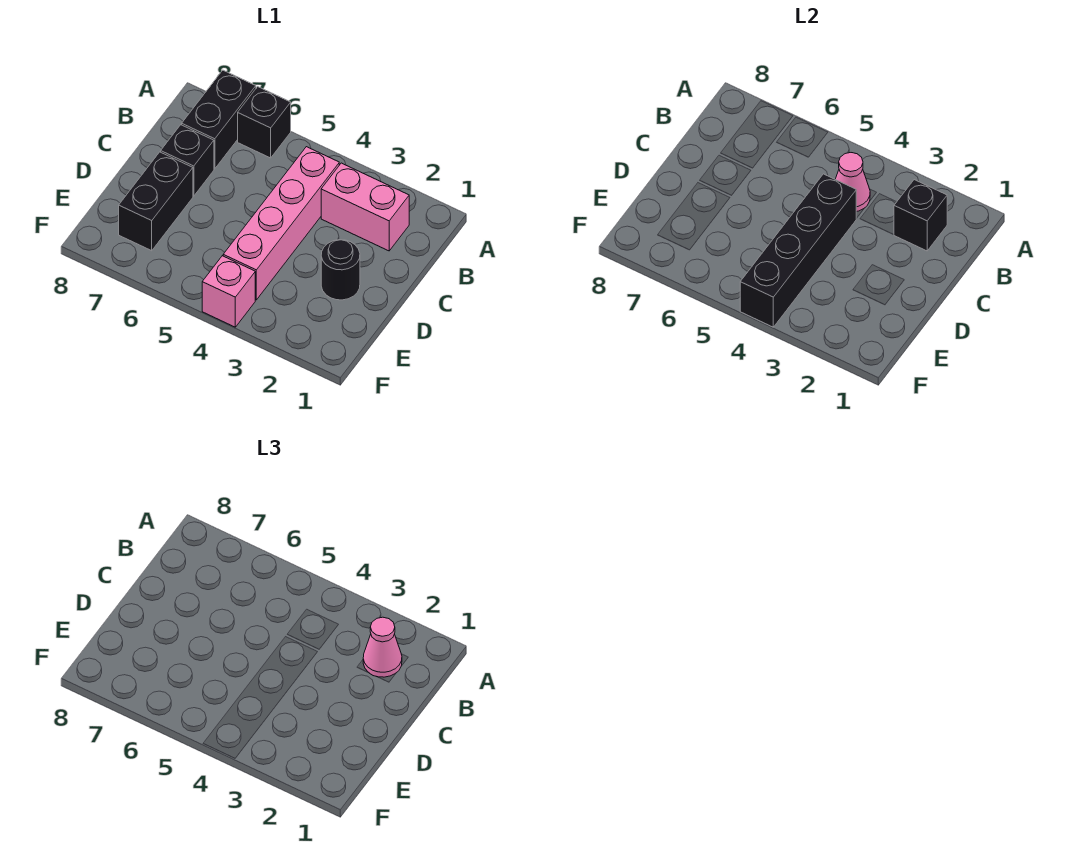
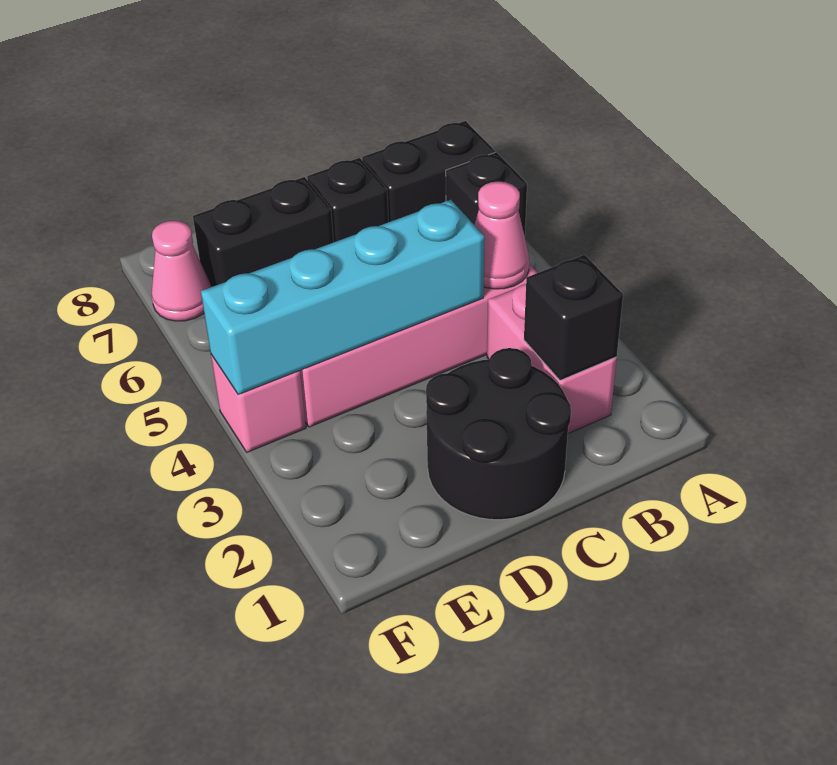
pink 1x1 cone [363,617,402,677] -> pink 1x1 cone moved to [152,221,211,321]
black 1x4 brick [740,174,856,327] -> cyan 1x4 brick [201,200,484,395]
black 1x1 round brick [321,240,360,300] -> black 2x2 round brick [426,348,571,520]

